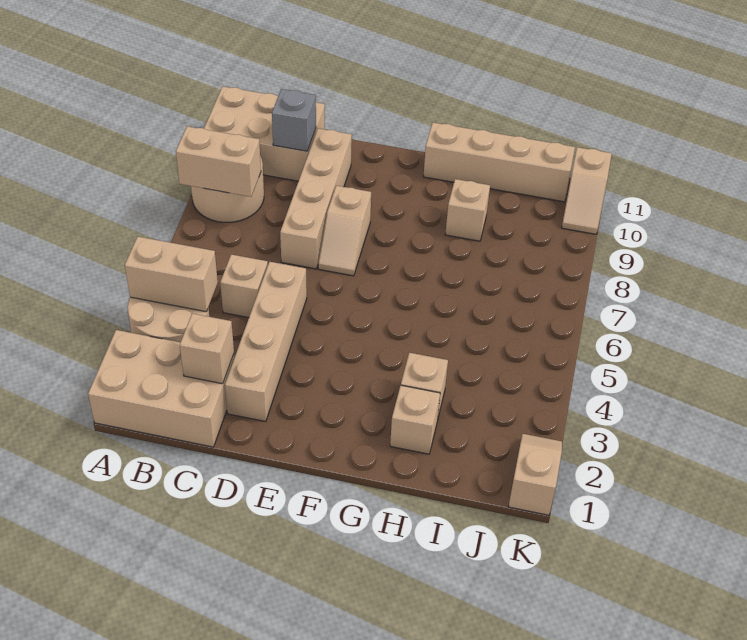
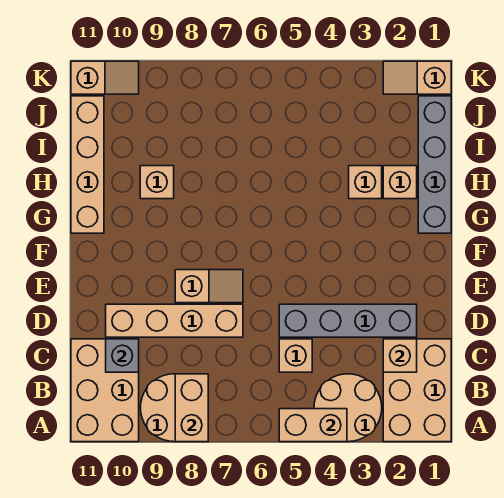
tan 1x2 brick [125,237,218,312] -> tan 1x2 brick turned to [279,409,347,442]
tan 1x4 brick [225,262,307,421] -> grey 1x4 brick [279,304,417,337]
none -> grey 1x4 brick [418,96,451,233]

